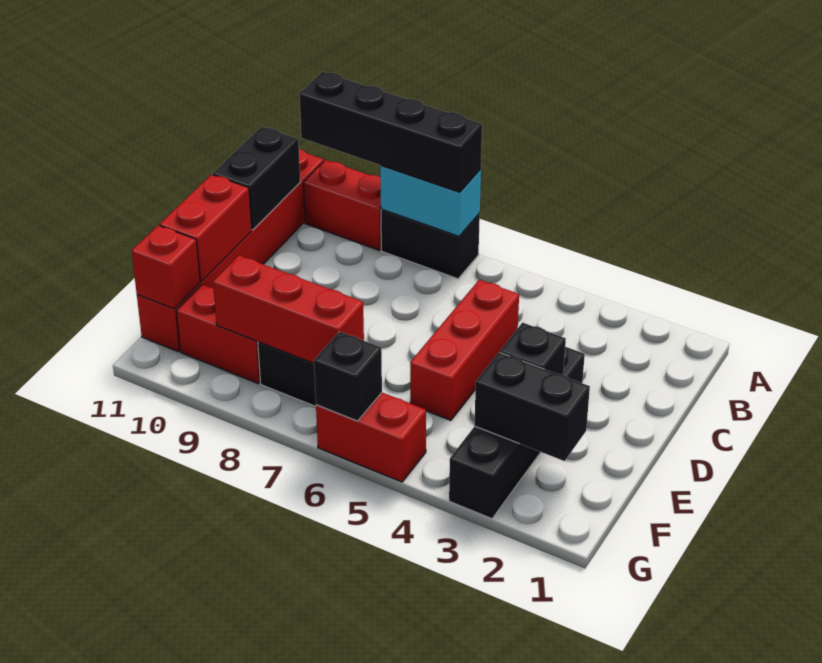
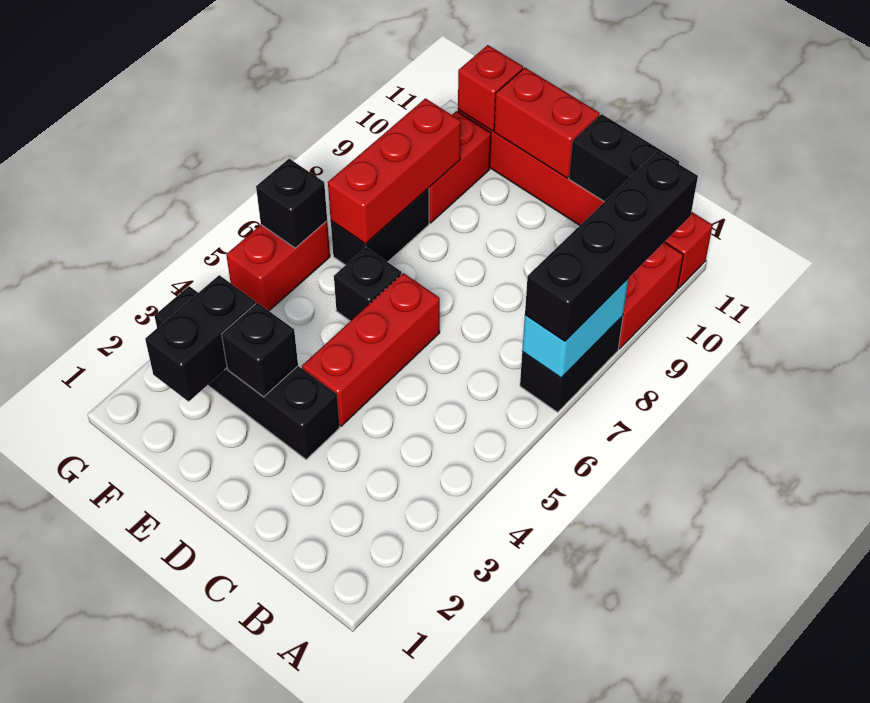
red 1x3 brick [410,280,519,420] -> red 1x3 brick turned to [302,273,440,426]
none -> black 1x1 brick [334,247,402,321]

